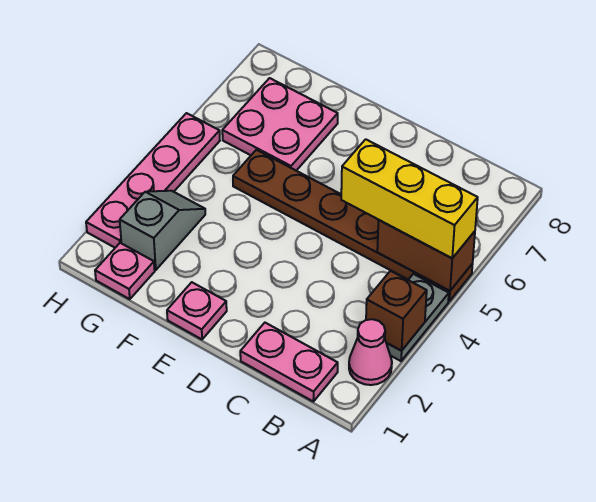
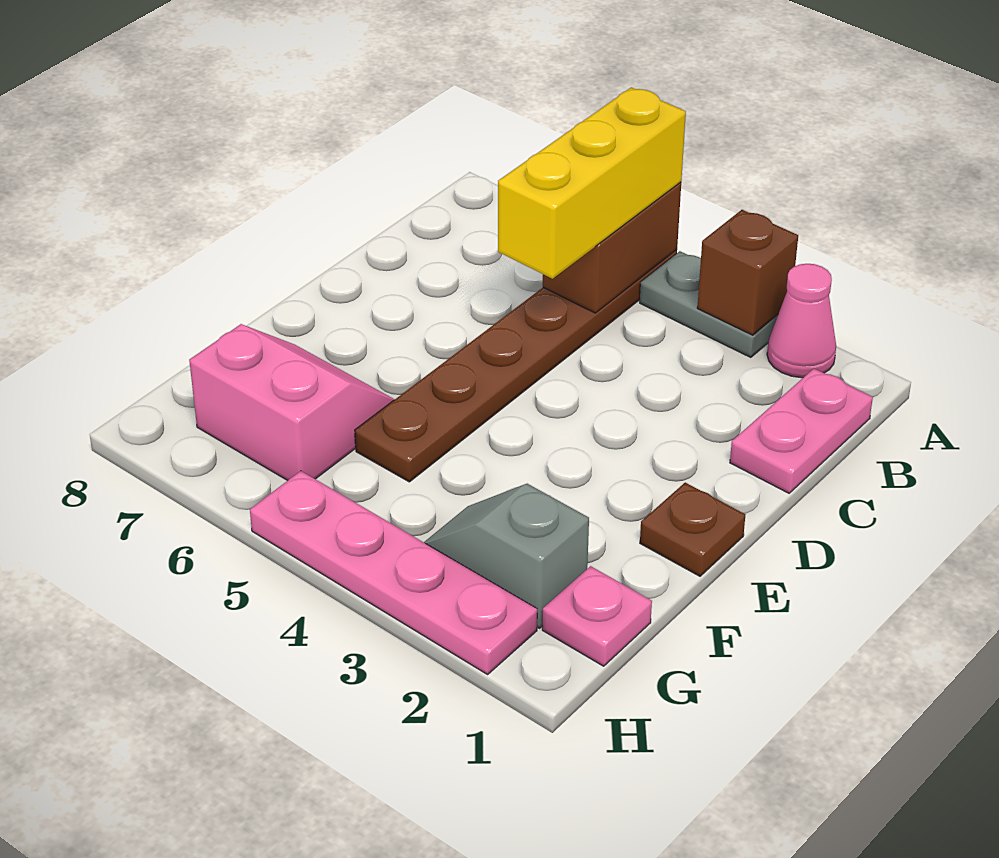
pink 1x1 plate [167,282,227,339] -> brown 1x1 plate [640,483,745,576]
pink 2x2 plate [222,78,338,171] -> pink 2x2 slope [189,324,395,481]

